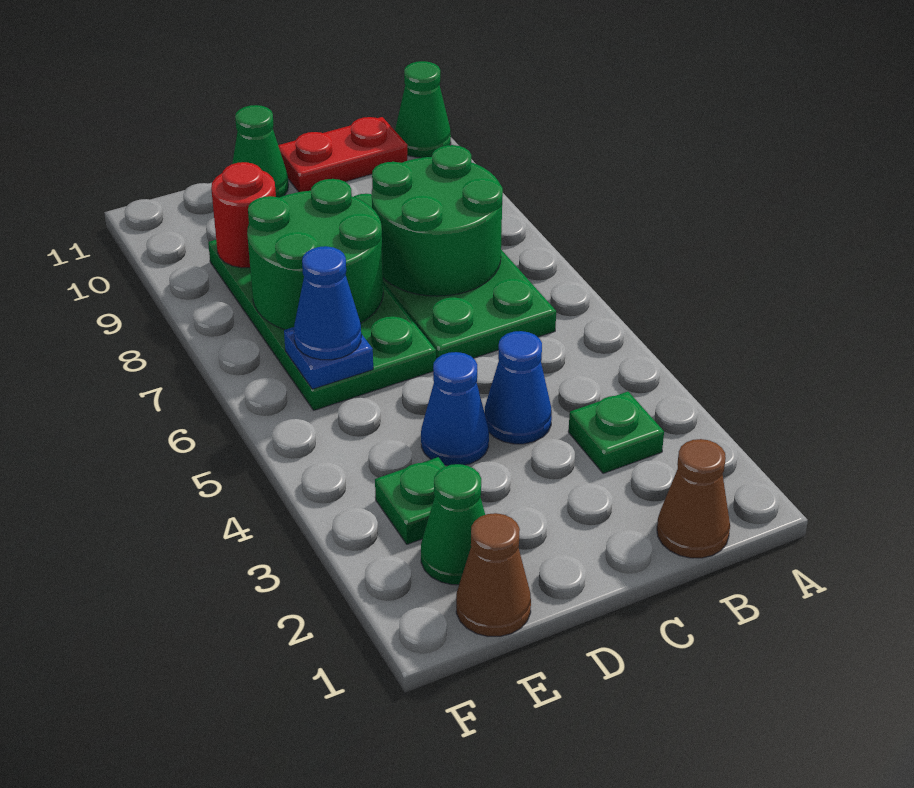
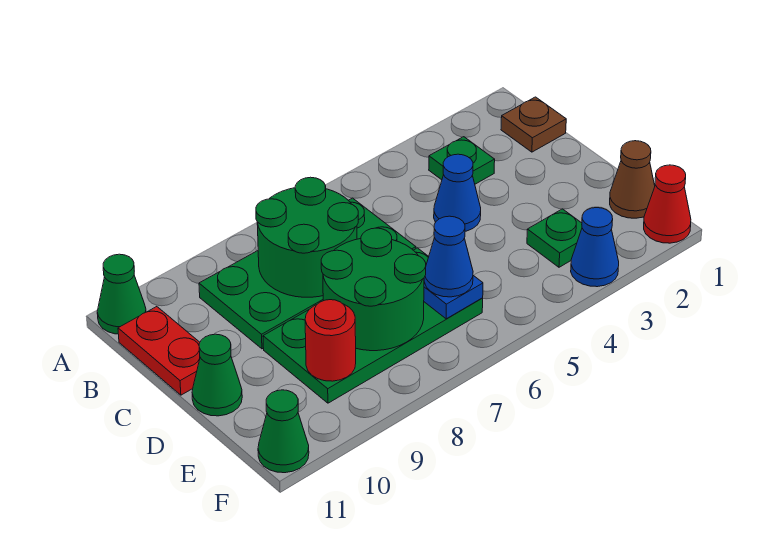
brown 1x1 cone [657,439,730,558] -> brown 1x1 plate [501,97,566,152]
blue 1x1 cone [421,352,489,466] -> blue 1x1 cone moved to [571,208,619,287]
green 1x1 cone [421,464,485,585] -> green 1x1 cone moved to [258,390,309,473]
none -> red 1x1 cone [644,165,691,243]

